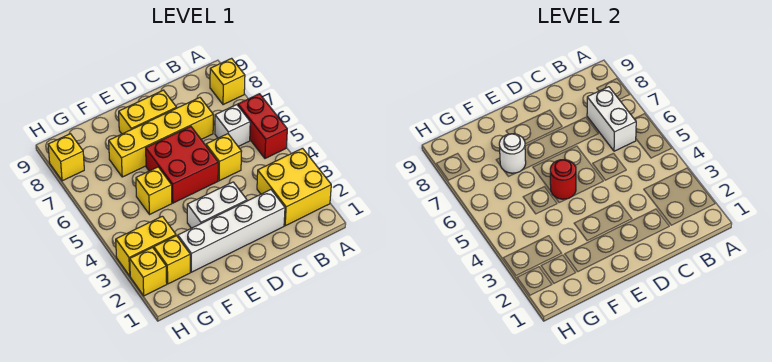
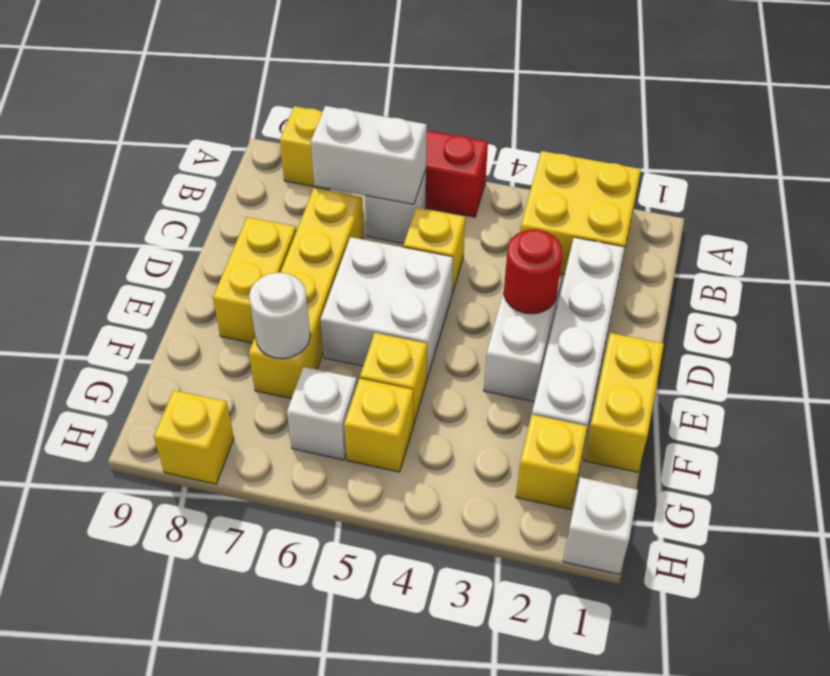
red 2x2 brick [146,126,218,203] -> white 2x2 brick [320,237,453,378]
red 1x1 round brick [550,160,576,199] -> red 1x1 round brick moved to [504,229,562,314]
yellow 1x2 brick [116,216,176,276] -> yellow 1x2 brick moved to [584,333,664,472]
none -> white 1x1 brick [287,367,357,460]
none -> white 1x1 brick [563,477,638,574]
yellow 1x1 brick [130,247,167,296] -> yellow 1x1 brick moved to [344,379,413,472]

